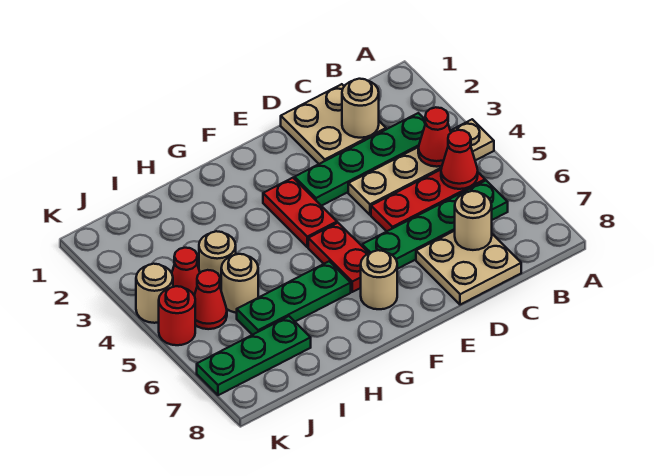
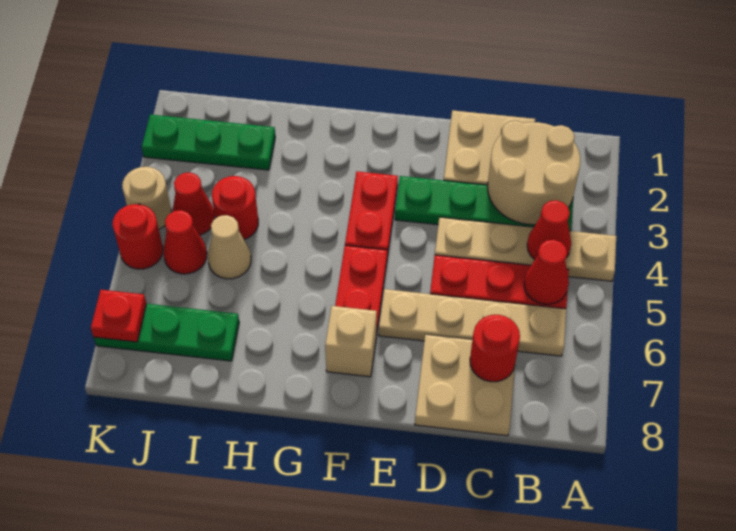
green 1x4 plate [362,181,508,269] -> tan 1x4 plate [379,289,566,356]
tan 1x1 round brick [342,79,379,138] -> tan 2x2 round brick [488,121,580,225]
tan 1x1 round brick [455,191,492,250] -> red 1x1 round brick [470,315,520,382]
tan 1x1 round brick [361,250,397,309] -> tan 1x1 brick [325,306,377,377]
green 1x3 plate [237,261,351,335] -> green 1x3 plate moved to [142,115,275,170]
tan 1x1 round brick [199,231,236,289] -> red 1x1 round brick [212,176,258,239]
tan 1x1 round brick [221,254,258,313] -> tan 1x1 cone [208,215,251,279]
none -> red 1x1 plate [91,290,146,342]

